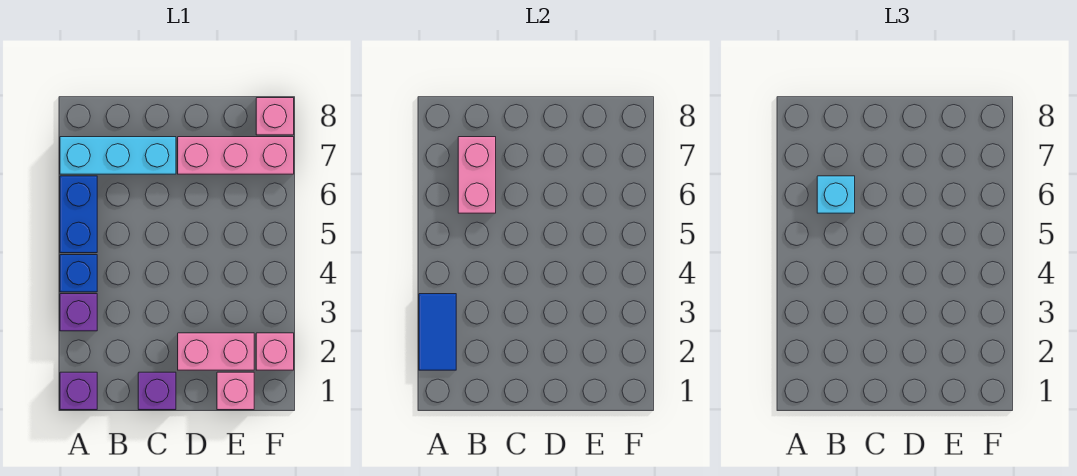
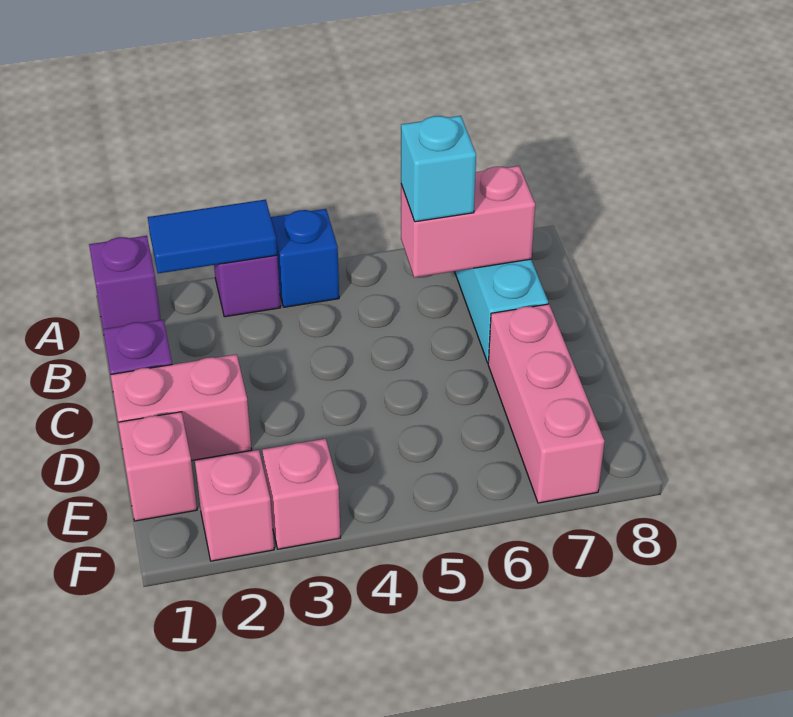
blue 1x2 brick [60,176,97,253] -> none
pink 1x2 brick [178,333,254,370] -> pink 1x2 brick turned to [110,354,252,460]
pink 1x1 brick [256,98,294,135] -> pink 1x1 brick moved to [262,439,341,549]

